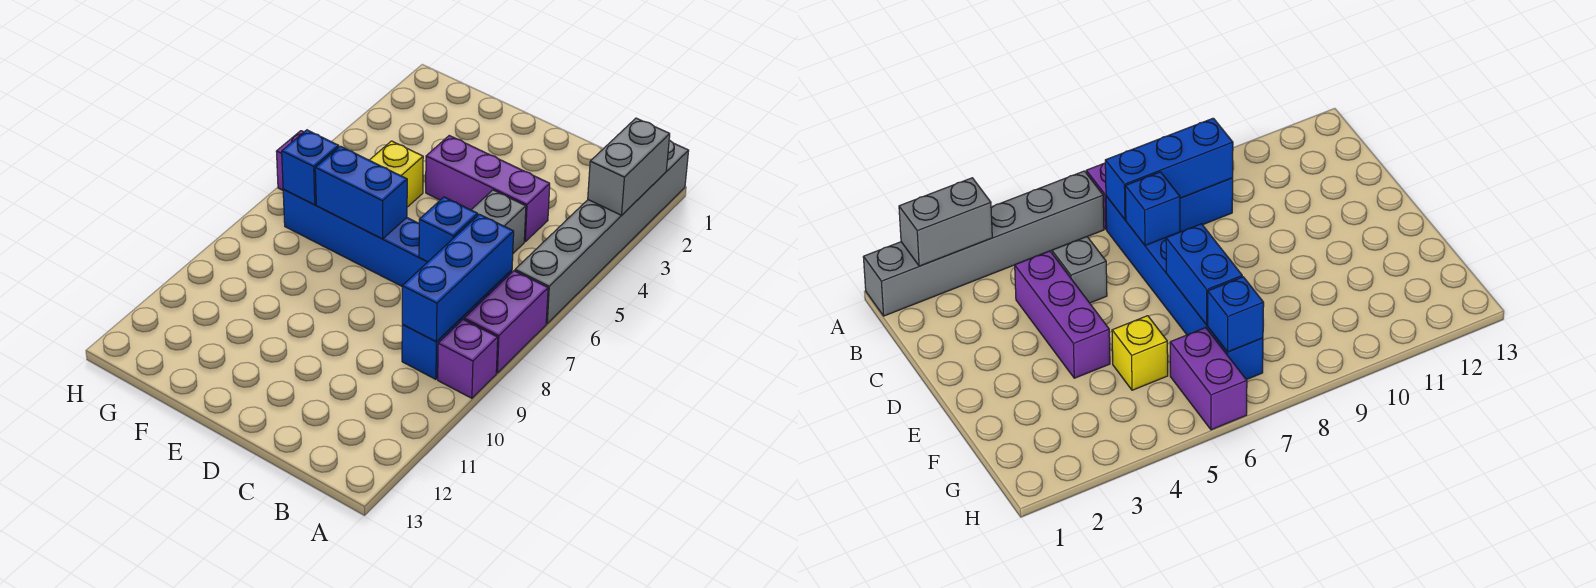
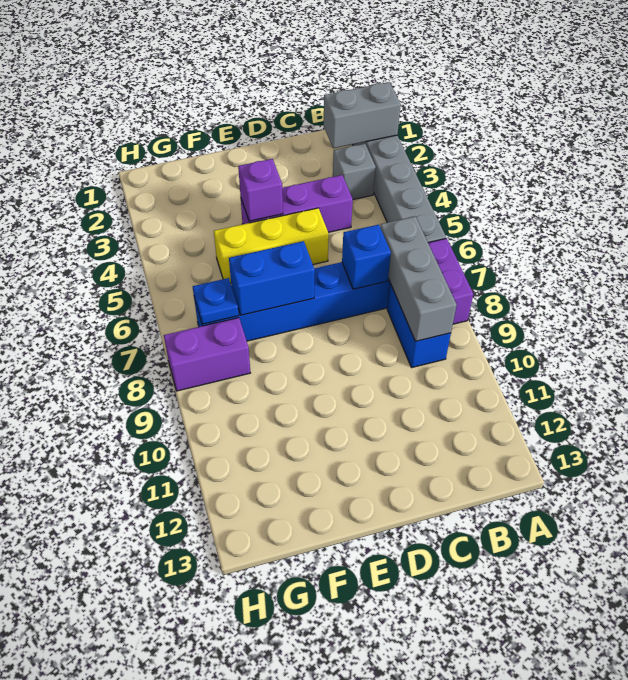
grey 1x2 brick [588,118,670,215] -> grey 1x2 brick turned to [324,82,401,148]
purple 1x1 brick [438,320,498,398] -> purple 1x1 brick moved to [238,159,283,221]
blue 1x3 brick [402,214,514,342] -> grey 1x3 brick [380,216,457,341]
grey 1x1 brick [472,190,526,253] -> grey 1x1 brick moved to [333,144,376,200]
yellow 1x1 brick [370,141,423,207] -> yellow 1x3 brick [214,208,329,283]
purple 1x2 brick [1170,328,1247,430] -> purple 1x2 brick moved to [164,318,250,391]
blue 1x1 brick [282,130,339,205] -> blue 1x1 plate [193,278,239,324]

